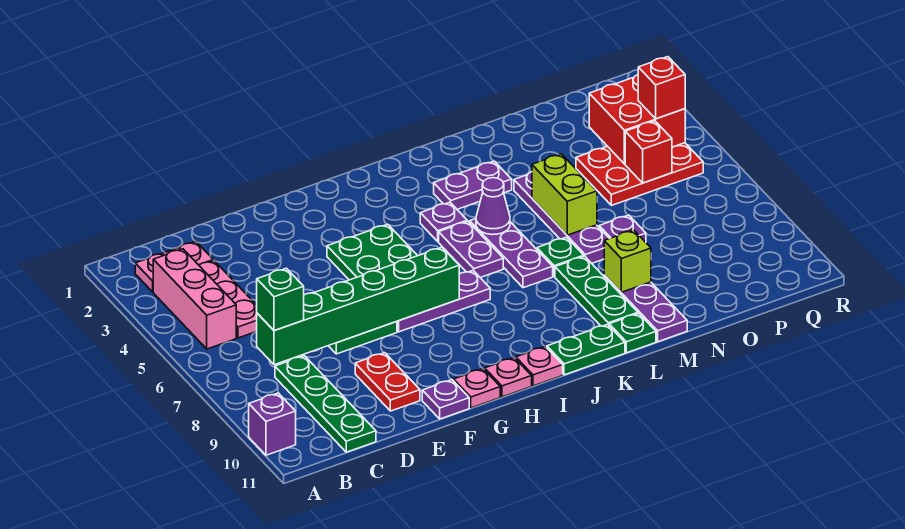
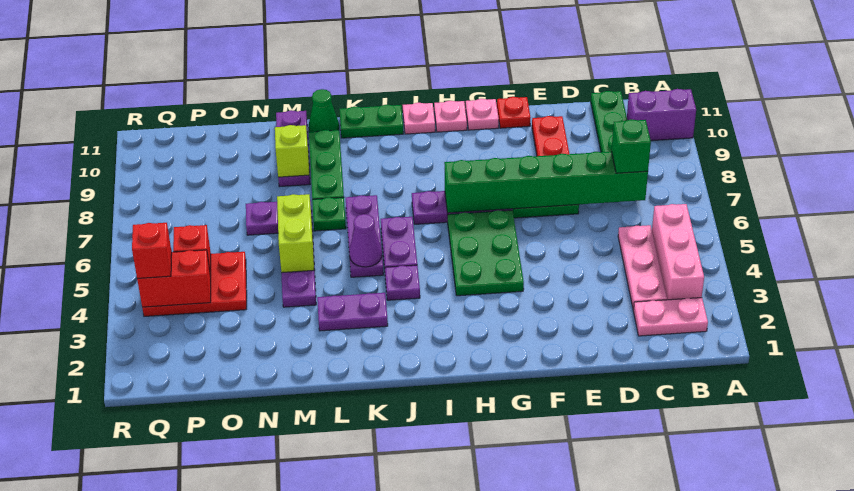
purple 1x1 brick [249,393,296,455] -> purple 1x2 brick [627,89,696,141]
purple 1x1 plate [422,380,469,419] -> red 1x1 plate [497,97,530,128]
green 1x1 plate [609,313,656,353] -> green 1x1 cone [309,89,339,132]
red 2x2 brick [589,75,685,164] -> red 1x2 brick [137,250,211,307]

